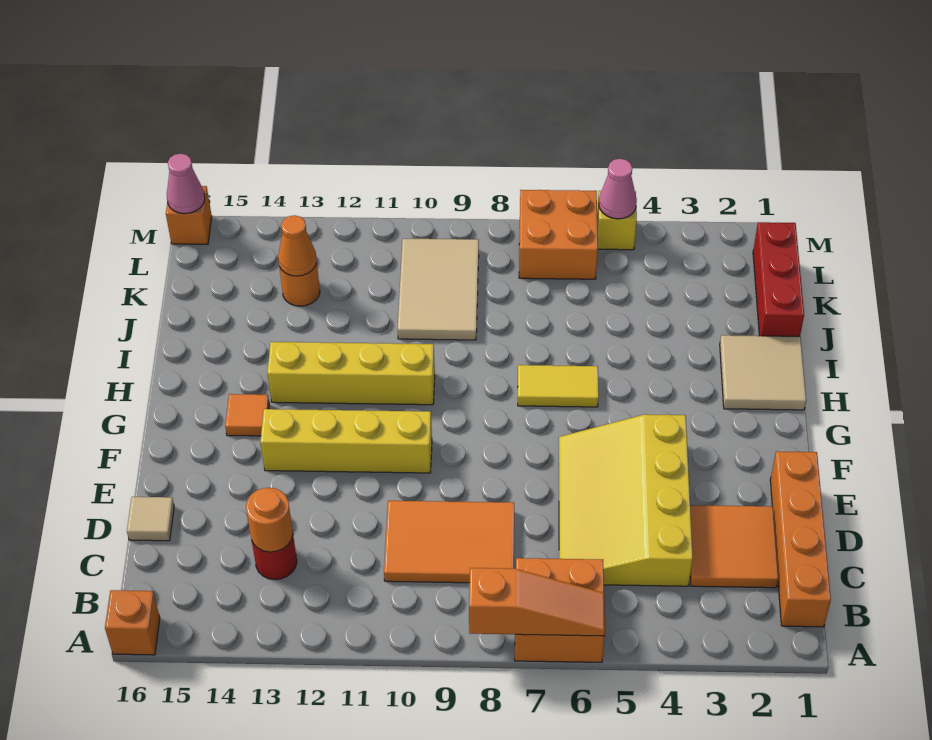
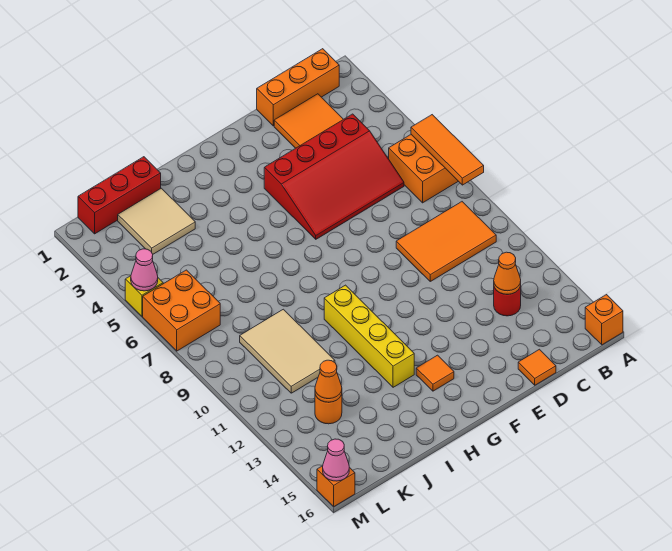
orange 1x3 slope [469,568,605,636] -> orange 1x3 tile [411,115,484,185]
orange 1x4 brick [770,451,831,627] -> orange 1x3 brick [257,49,339,126]
yellow 3x4 slope [559,414,693,586] -> red 3x4 slope [264,114,404,239]
orange 2x3 tile [384,501,514,583] -> orange 2x3 tile turned to [396,202,496,281]
orange 1x1 round brick [246,488,293,552] -> orange 1x1 cone [494,252,521,294]
tan 1x1 tile [127,497,174,541] -> orange 1x1 tile [518,349,556,385]
yellow 1x4 brick [260,409,432,473] -> none
tan 2x2 tile [720,335,806,410] -> tan 2x2 tile moved to [118,188,195,254]
yellow 1x2 tile [518,365,599,407] -> none
tan 2x3 tile [397,239,479,340] -> tan 2x3 tile turned to [240,309,335,393]

